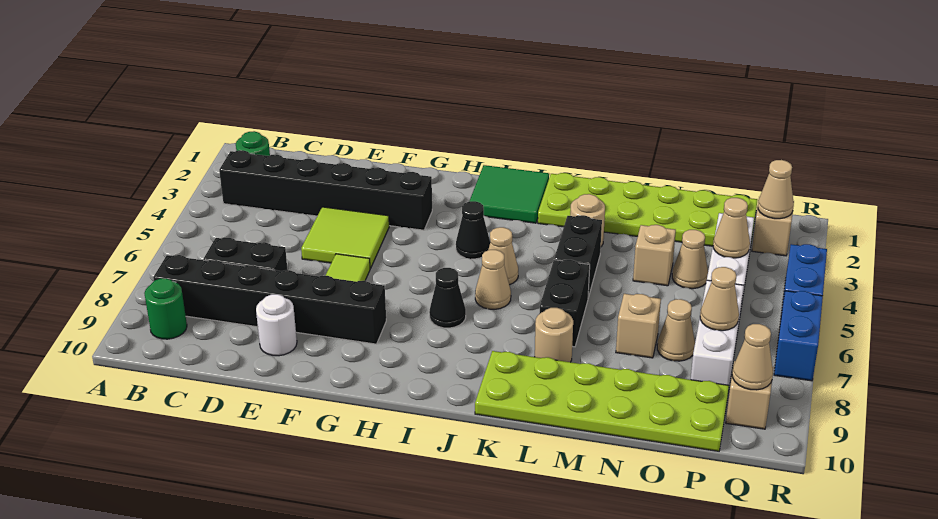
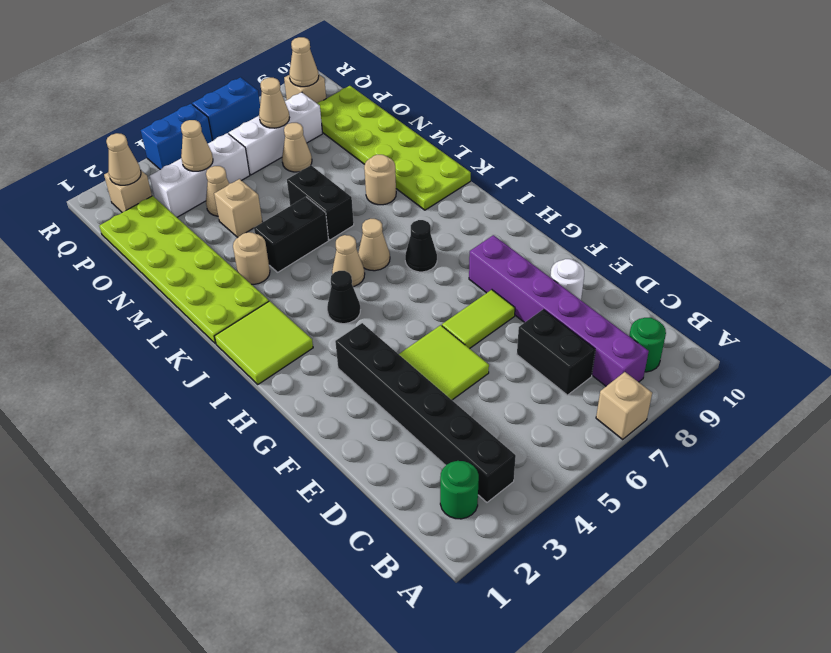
black 1x6 brick [153,255,386,344] -> purple 1x6 brick [469,235,649,386]
green 2x2 tile [470,165,549,223] -> lime 2x2 tile [214,301,313,384]
black 1x2 brick [539,260,590,347] -> black 1x2 brick turned to [287,165,354,240]
tan 1x1 brick [616,294,661,358] -> tan 1x1 brick moved to [596,372,652,439]

